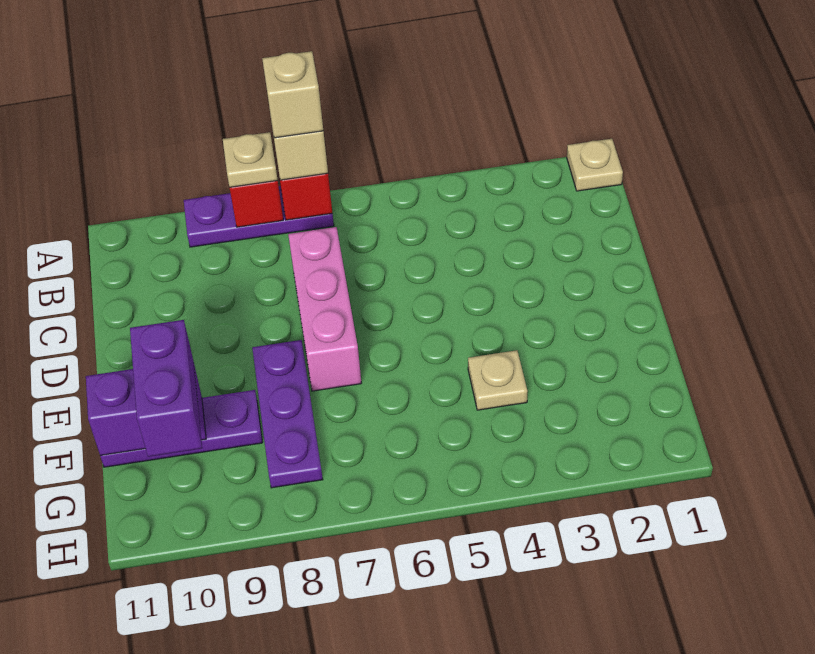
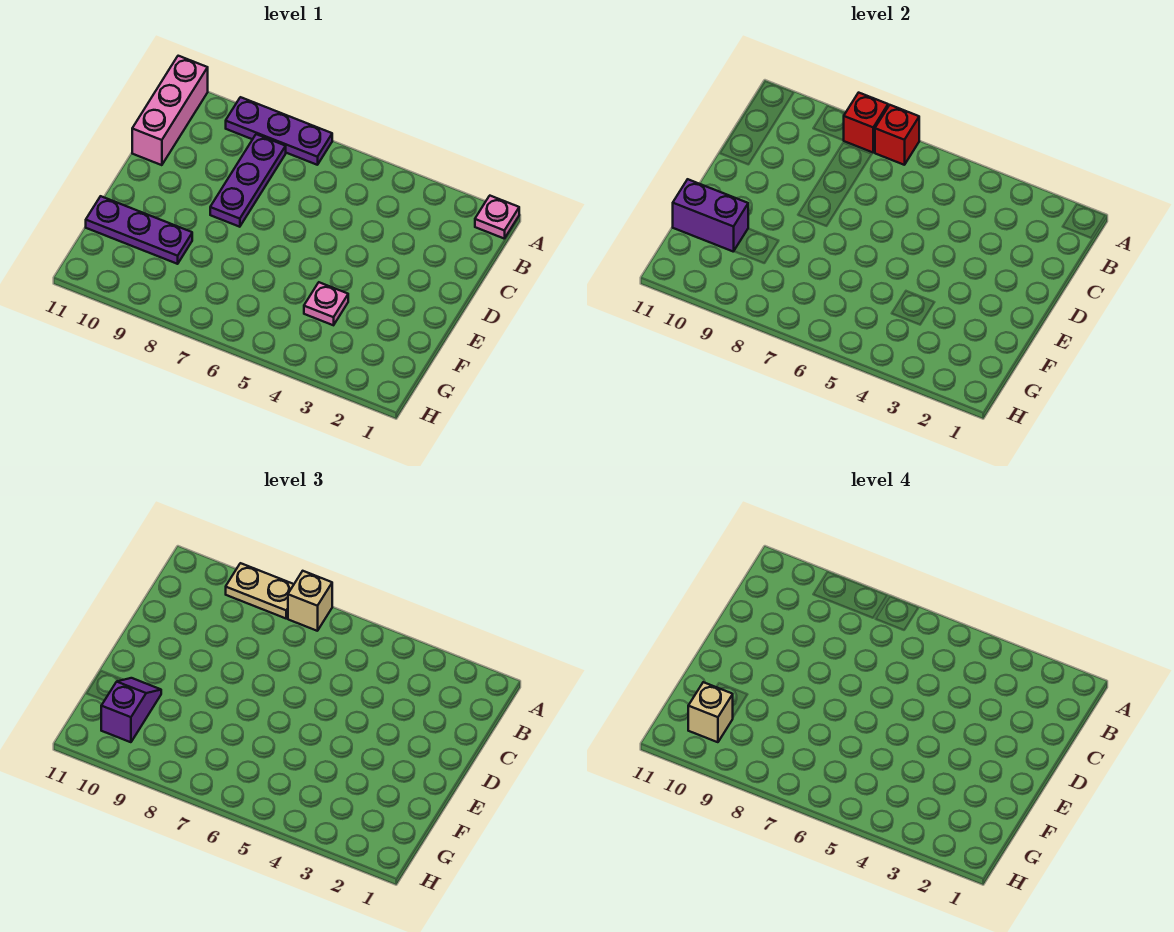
tan 1x1 plate [567,139,623,191] -> pink 1x1 plate [475,196,519,239]
tan 1x1 brick [262,51,323,138] -> tan 1x1 brick moved to [688,682,733,742]
tan 1x1 plate [223,132,278,187] -> tan 1x2 plate [226,563,294,618]
pink 1x3 brick [288,227,361,391] -> pink 1x3 brick moved to [132,56,208,165]
purple 1x3 plate [252,340,323,488] -> purple 1x3 plate moved to [210,134,286,227]
tan 1x1 plate [468,350,528,410] -> pink 1x1 plate [304,282,348,325]
purple 1x2 brick [130,320,202,457] -> purple 1x2 slope [101,678,161,742]

